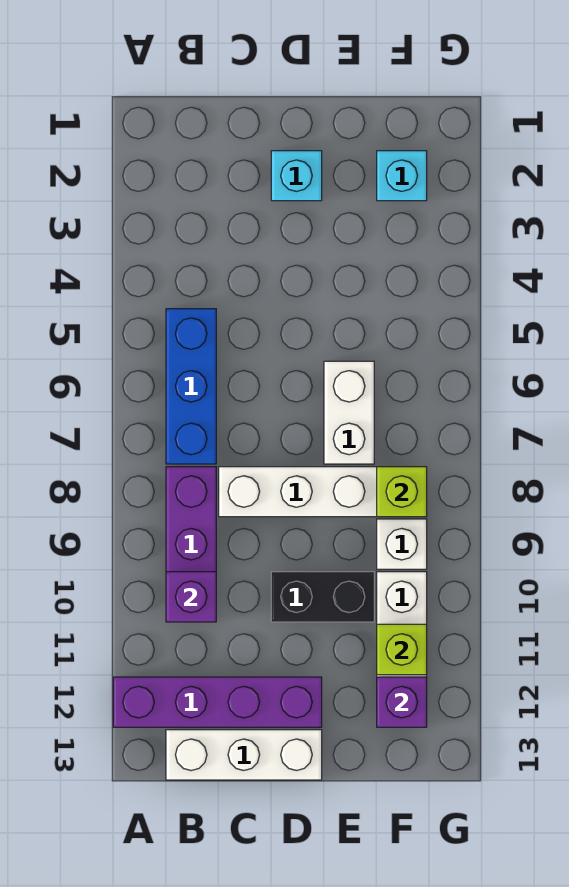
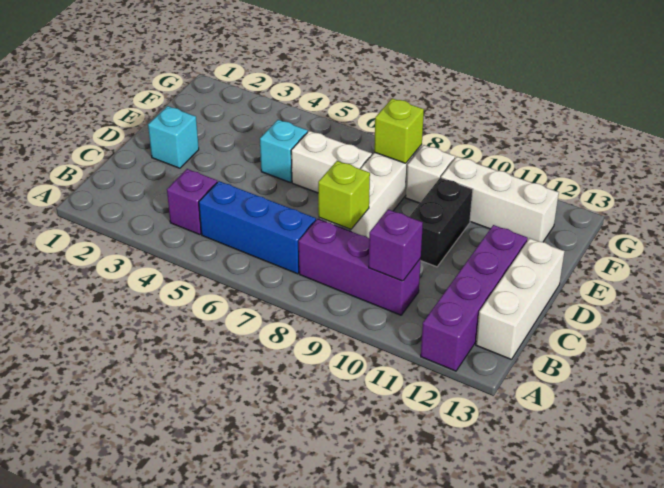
cyan 1x1 brick [377,151,427,201] -> cyan 1x1 brick moved to [260,120,308,183]
lime 1x1 brick [377,624,427,675] -> lime 1x1 brick moved to [318,161,370,230]
purple 1x1 brick [377,677,427,727] -> purple 1x1 brick moved to [167,169,217,235]

